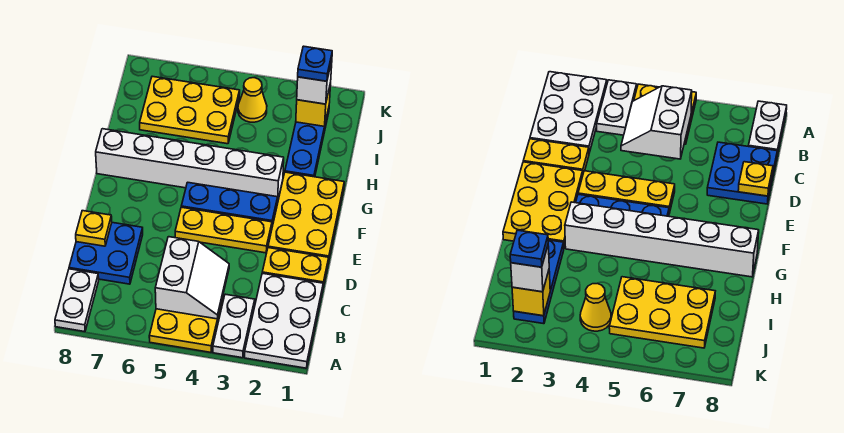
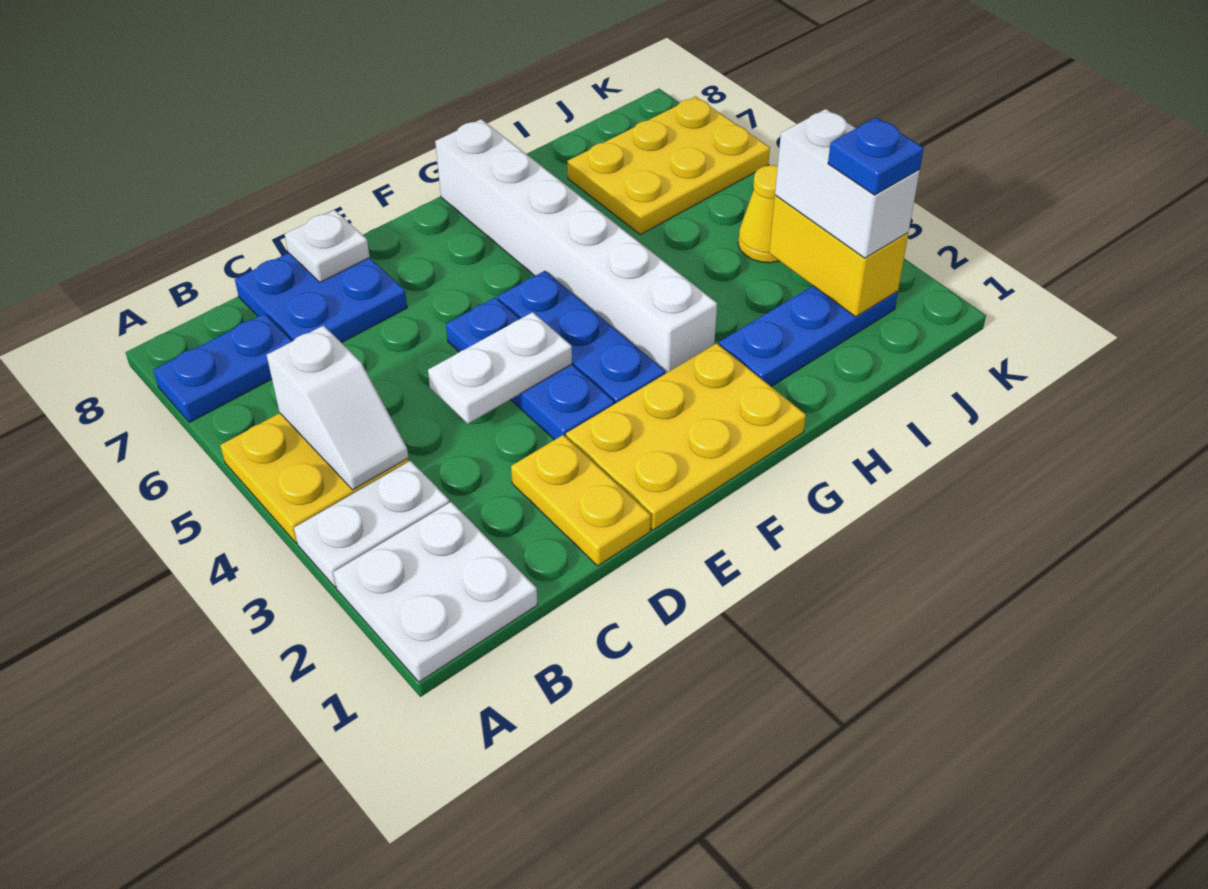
white 2x3 plate [245,273,323,368] -> white 2x2 plate [333,502,538,682]
none -> blue 1x2 plate [153,314,292,422]
white 1x2 plate [55,269,99,332] -> white 1x2 plate moved to [428,312,572,424]
white 2x2 slope [155,237,229,319] -> white 1x2 slope [267,325,408,490]
yellow 1x1 plate [76,211,112,246] -> white 1x1 plate [285,210,370,282]
yellow 1x3 plate [175,207,272,253] -> blue 1x3 plate [446,298,614,440]
yellow 2x3 plate [140,76,240,144] -> yellow 2x3 plate turned to [567,96,770,234]
yellow 1x1 brick [296,83,331,127] -> yellow 1x2 brick [769,195,908,317]
white 1x1 brick [297,61,332,104] -> white 1x2 brick [775,109,920,258]

